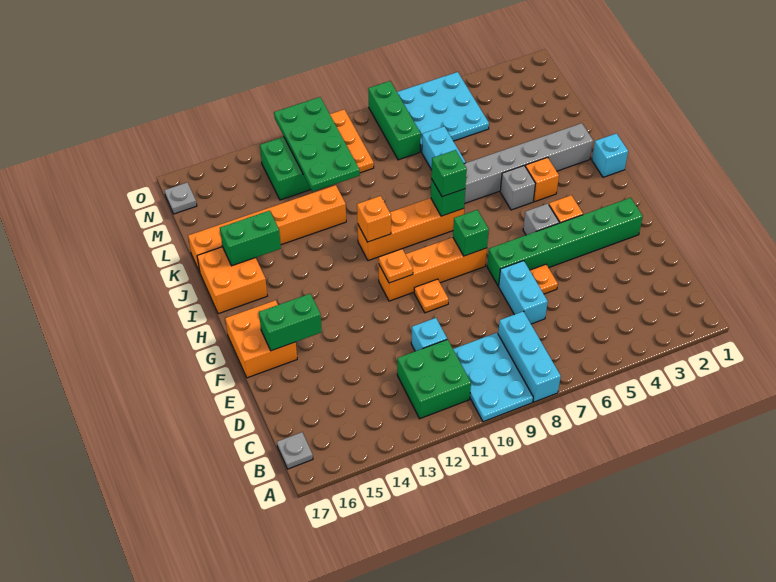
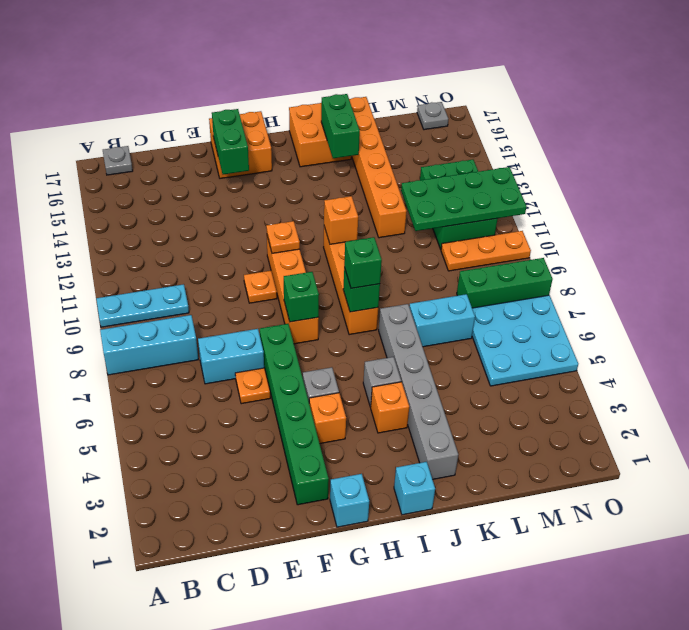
cyan 2x3 plate [453,333,533,422] -> cyan 1x3 plate [96,284,189,327]
green 2x2 brick [397,339,471,419] -> none
cyan 1x1 brick [411,318,447,351] -> cyan 1x1 brick moved to [330,474,369,527]

